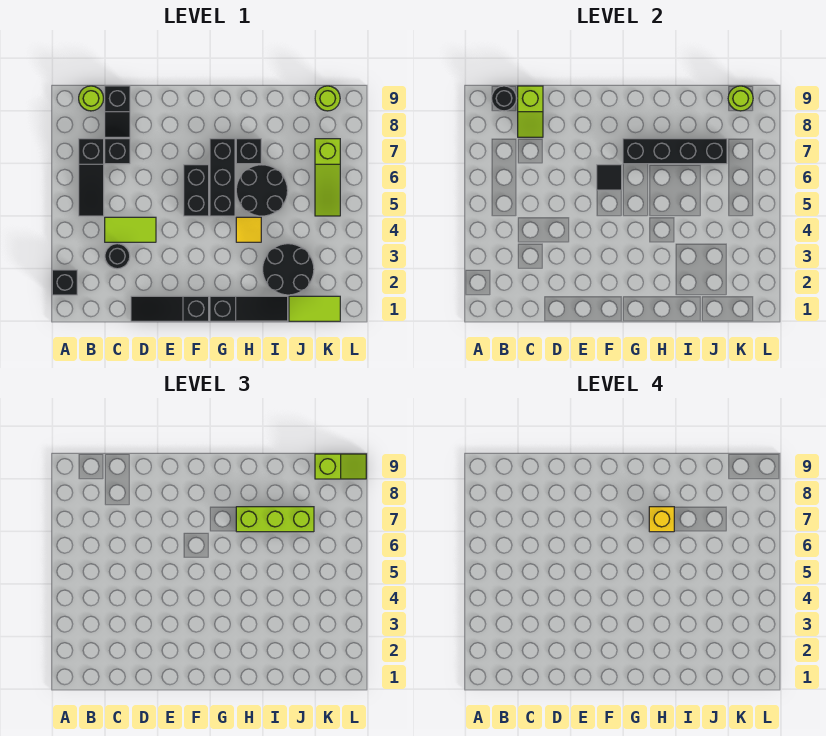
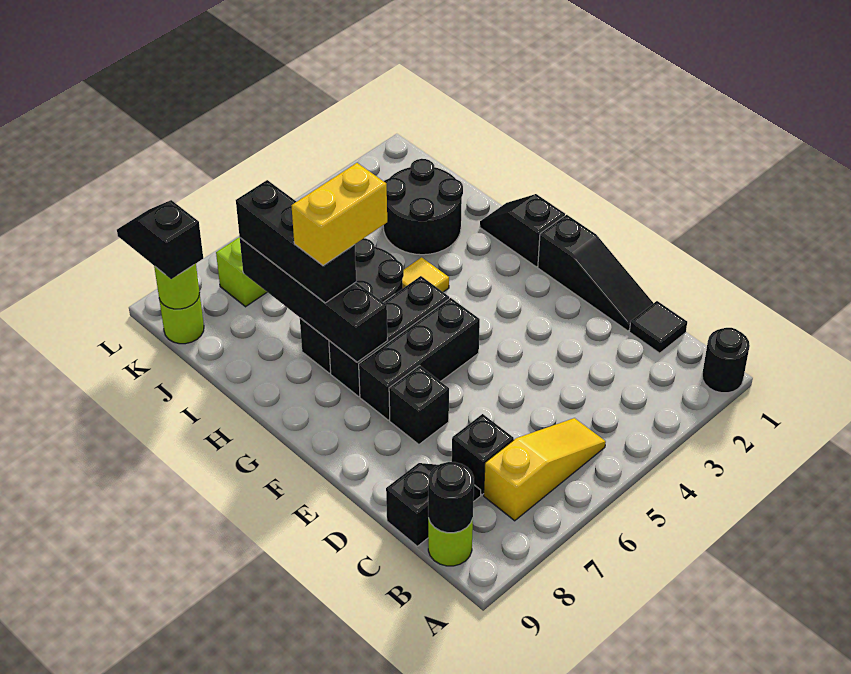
black 1x1 brick [52,270,77,295] -> black 1x1 brick moved to [389,366,449,444]
black 1x3 slope [79,139,104,216] -> yellow 1x3 slope [484,418,606,521]
black 1x1 round brick [105,244,130,269] -> black 1x1 round brick moved to [702,328,750,393]
lime 1x2 tile [105,217,156,242] -> none
lime 1x2 slope [518,86,543,137] -> none
black 1x2 brick [184,165,209,216] -> black 1x3 brick [359,298,480,420]
black 1x1 tile [597,165,622,190] -> black 1x1 tile moved to [629,301,687,353]
black 1x3 slope [210,296,288,321] -> black 1x2 slope [480,194,565,267]
lime 1x3 brick [236,507,314,532] -> black 1x3 brick [236,180,356,303]
yellow 1x1 brick [649,507,674,532] -> yellow 1x2 brick [291,163,387,265]
lime 1x2 tile [289,296,340,321] -> none
lime 1x2 slope [315,454,366,479] -> black 1x2 slope [117,200,203,279]

